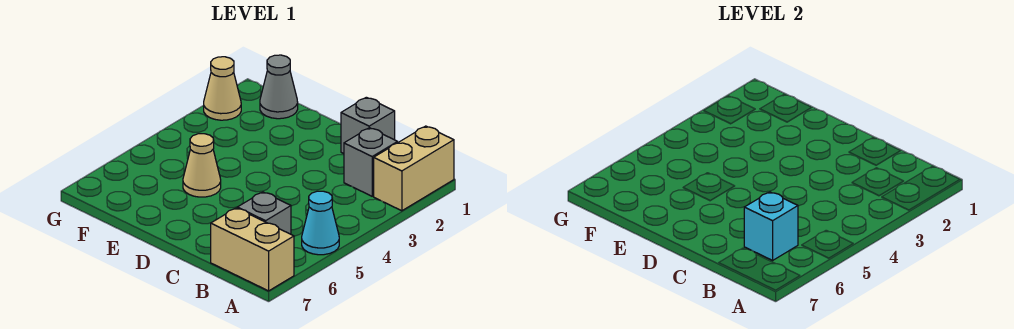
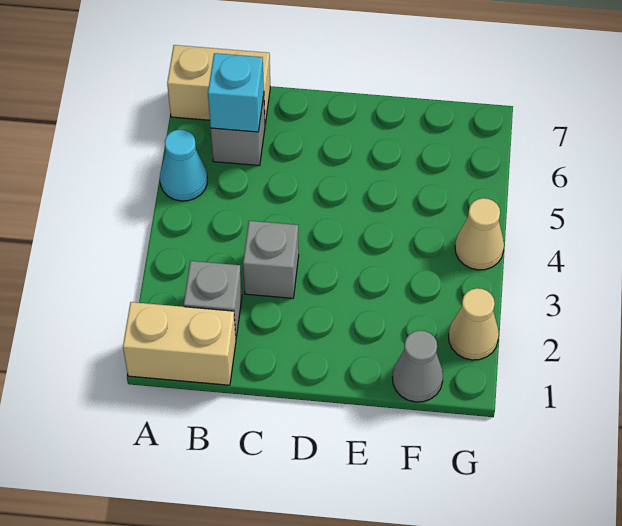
tan 1x2 brick [374,126,454,211] -> tan 1x2 brick turned to [123,302,236,385]
grey 1x1 brick [341,97,395,154] -> grey 1x1 brick moved to [243,221,299,298]
tan 1x1 cone [183,134,221,197] -> tan 1x1 cone moved to [455,198,504,270]

